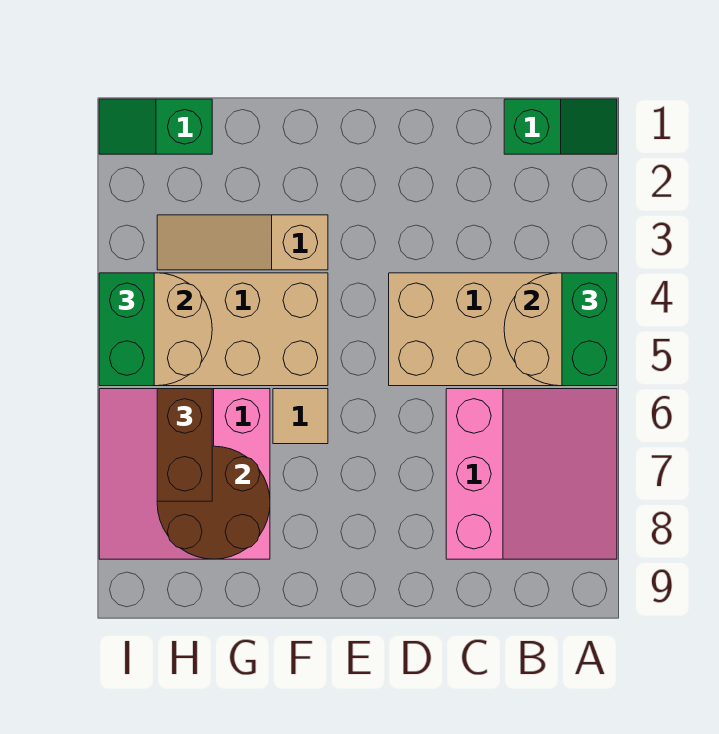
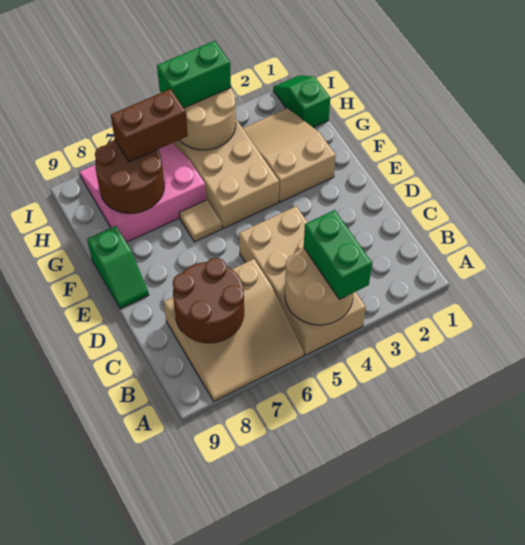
green 1x2 slope [504,99,617,154] -> green 1x2 slope moved to [87,226,149,309]
green 1x2 brick [562,273,617,386] -> green 1x2 brick turned to [304,210,372,300]
pink 3x3 slope [446,389,617,559] -> tan 3x3 slope [164,259,304,401]
none -> brown 2x2 round brick [173,258,244,344]
tan 1x3 slope [157,215,328,270] -> tan 2x3 slope [243,108,336,202]

